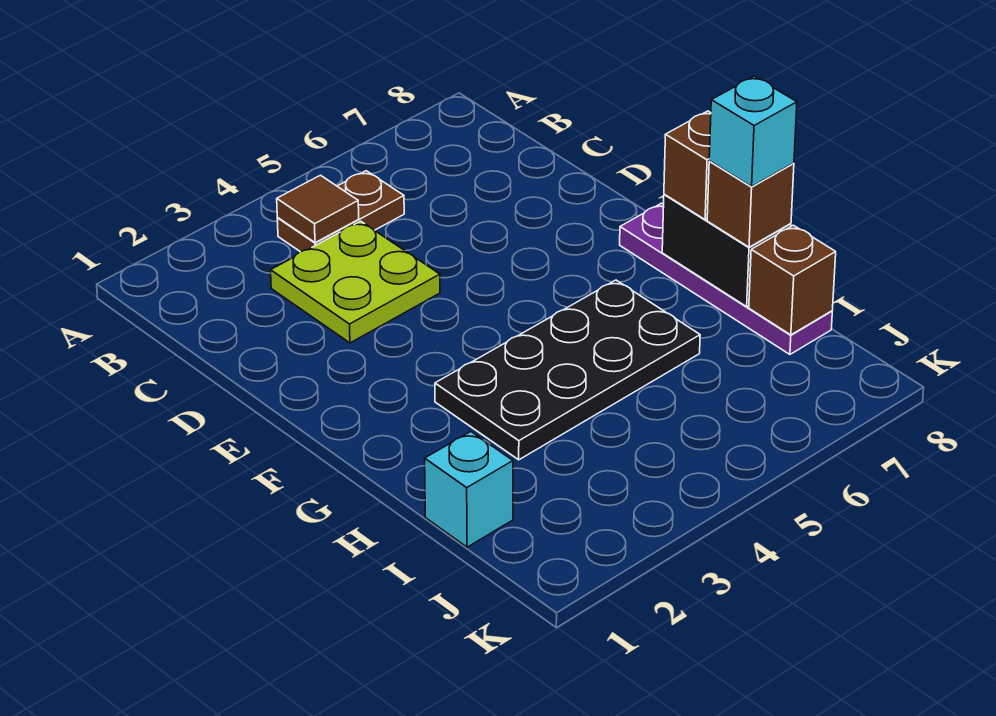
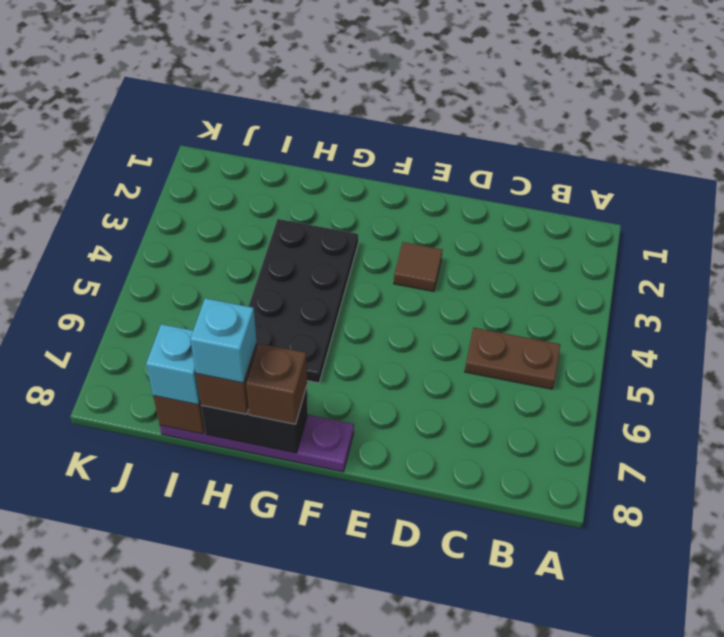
brown 1x2 plate [277,171,404,252] -> brown 1x2 plate turned to [465,328,560,389]
brown 1x1 tile [277,175,359,243] -> brown 1x1 tile moved to [394,242,443,292]
lime 2x2 plate [271,221,440,343] -> none
cyan 1x1 brick [425,432,513,547] -> cyan 1x1 brick moved to [146,324,200,405]

